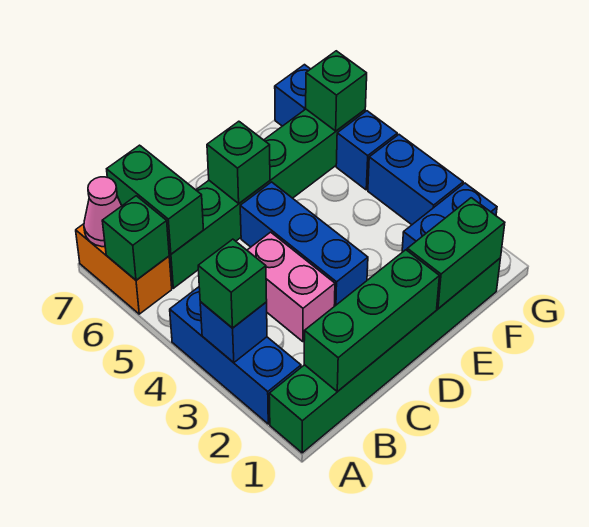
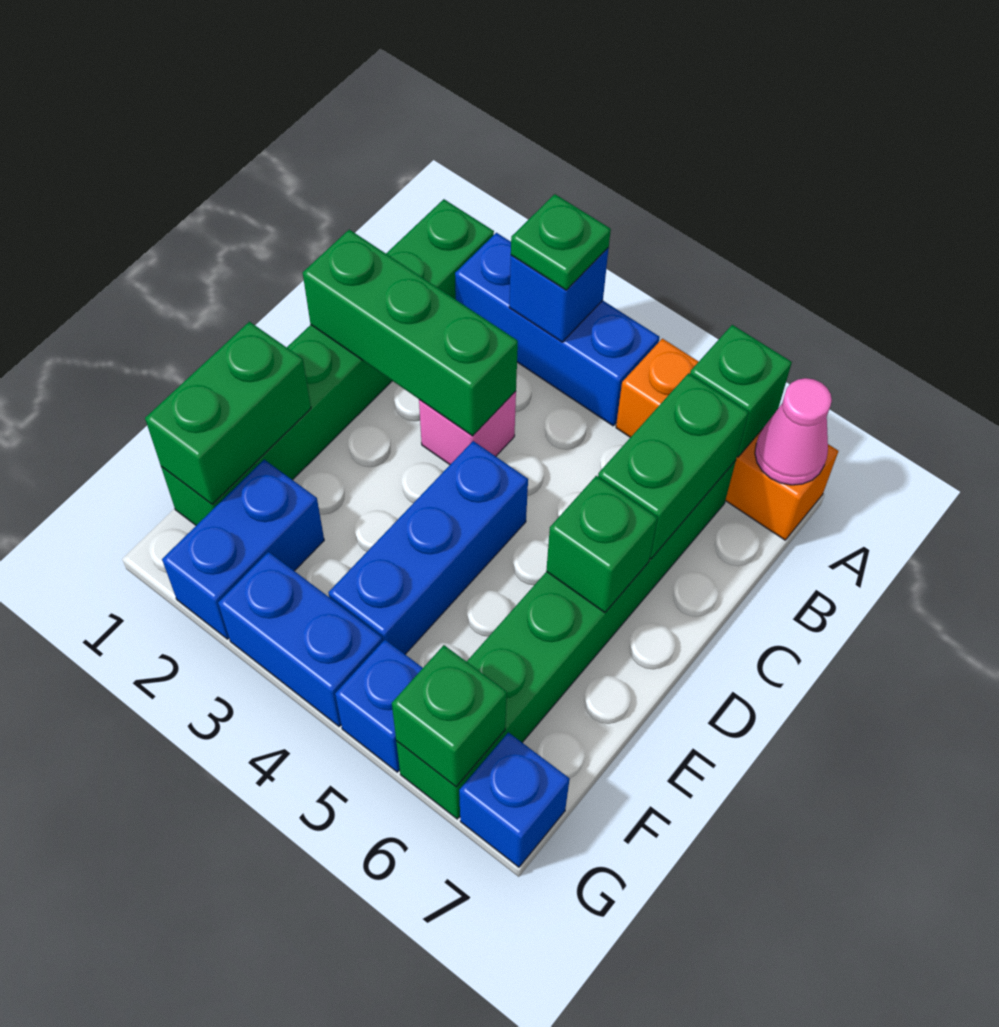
green 1x1 brick [198,239,267,328] -> green 1x1 plate [511,194,611,290]
orange 1x2 brick [76,224,172,314] -> orange 1x3 brick [616,339,838,540]
green 1x3 brick [304,250,439,392] -> green 1x3 brick turned to [303,230,518,436]
green 1x2 brick [107,145,203,254] -> green 1x2 brick turned to [598,373,749,559]
pink 1x2 brick [247,232,335,342] -> pink 1x1 brick [419,391,516,465]
blue 1x3 brick [240,182,368,306] -> blue 1x3 brick turned to [328,441,528,654]

